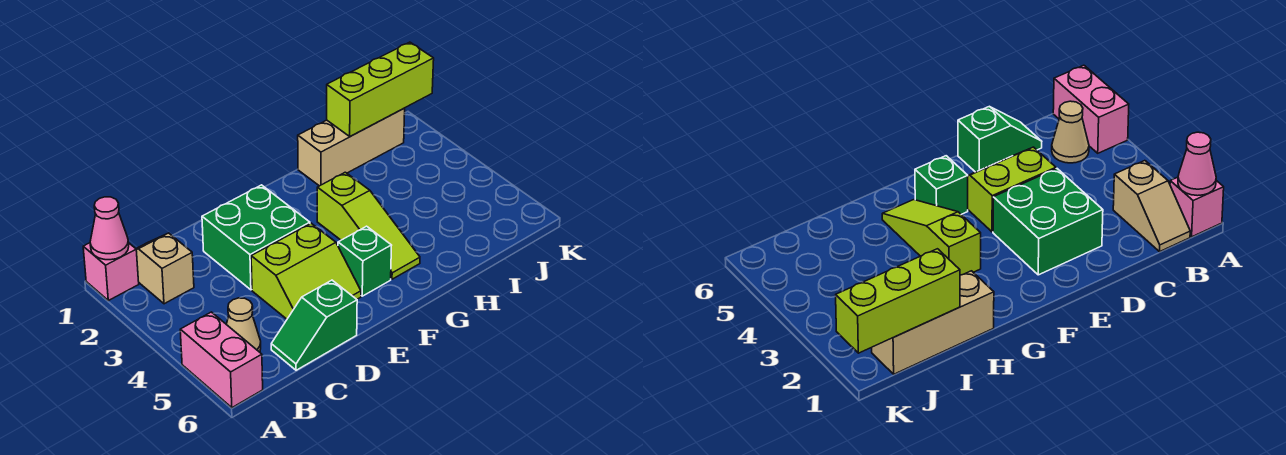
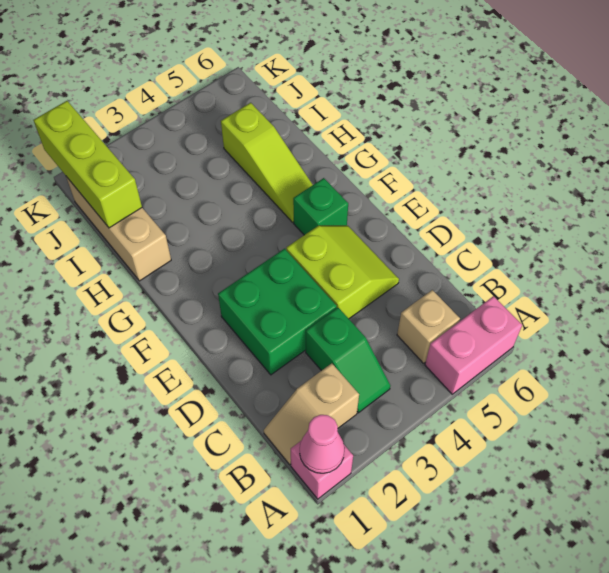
tan 1x1 cone [226,298,261,352] -> tan 1x1 brick [397,290,460,363]
green 1x2 slope [271,280,357,370] -> green 1x2 slope moved to [306,308,390,413]
lime 1x3 slope [317,172,420,279] -> lime 1x3 slope turned to [221,103,313,222]

